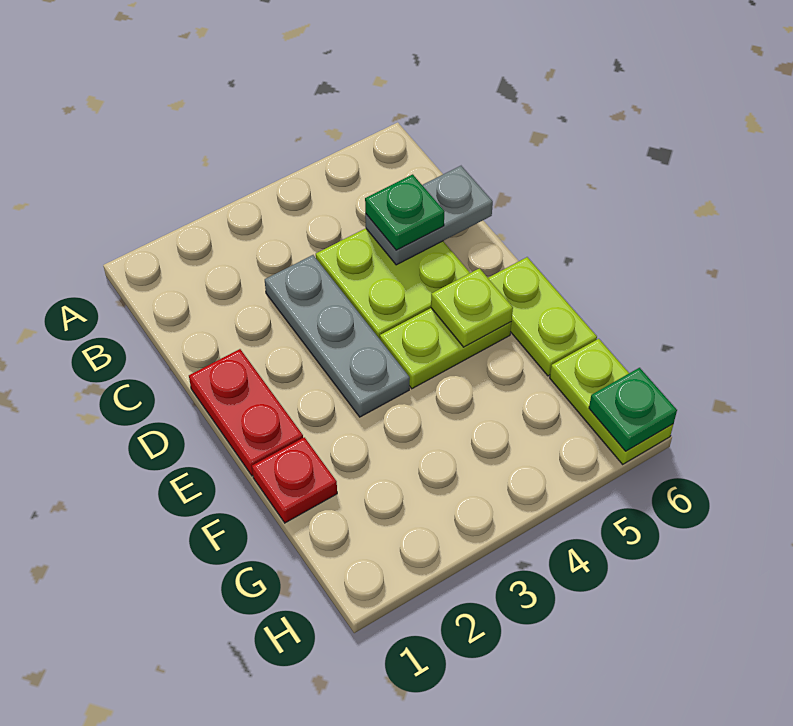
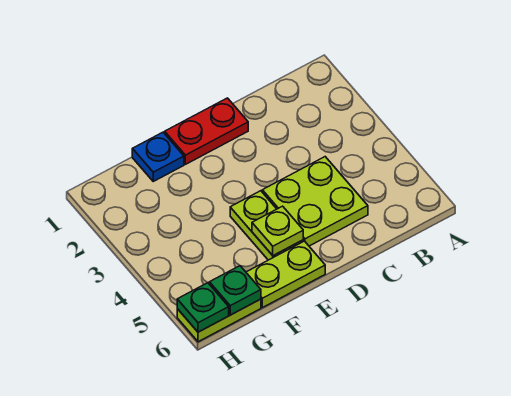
grey 1x3 plate [265,255,410,417] -> none
grey 1x2 plate [365,166,493,265] -> none
green 1x1 plate [365,174,444,250] -> green 1x1 plate moved to [209,266,261,315]
red 1x1 plate [252,437,337,523] -> blue 1x1 plate [132,132,184,181]

